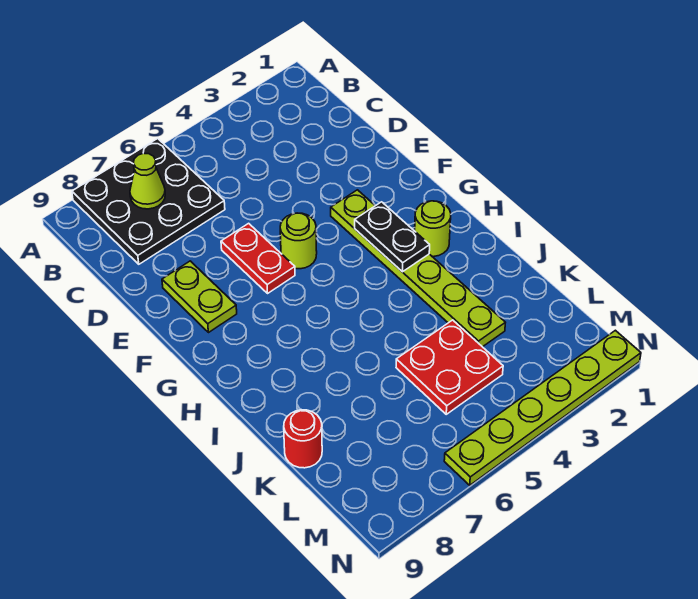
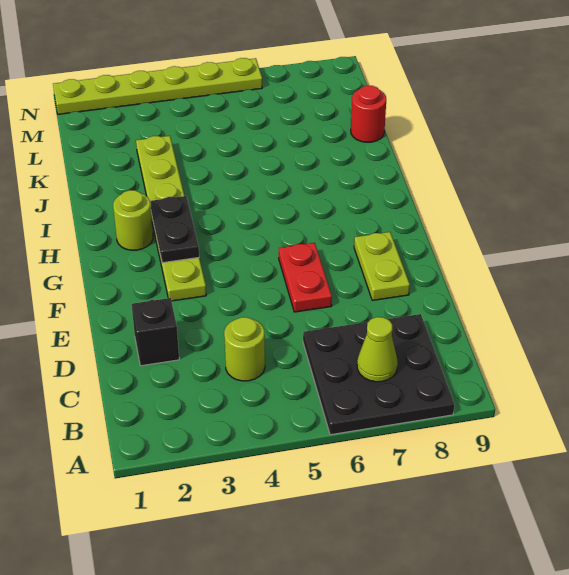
none -> black 1x1 brick [132,298,179,366]
lime 1x1 round brick [280,213,317,269] -> lime 1x1 round brick moved to [224,317,265,381]
red 2x2 plate [396,320,503,414] -> none

